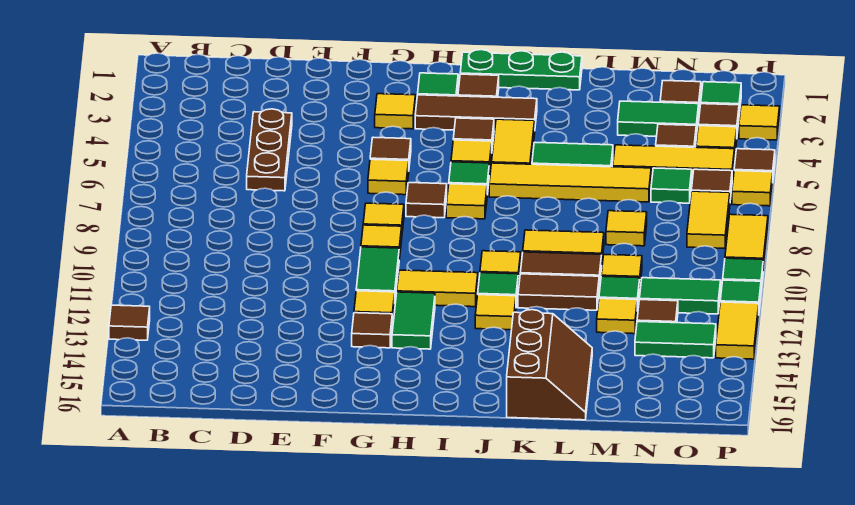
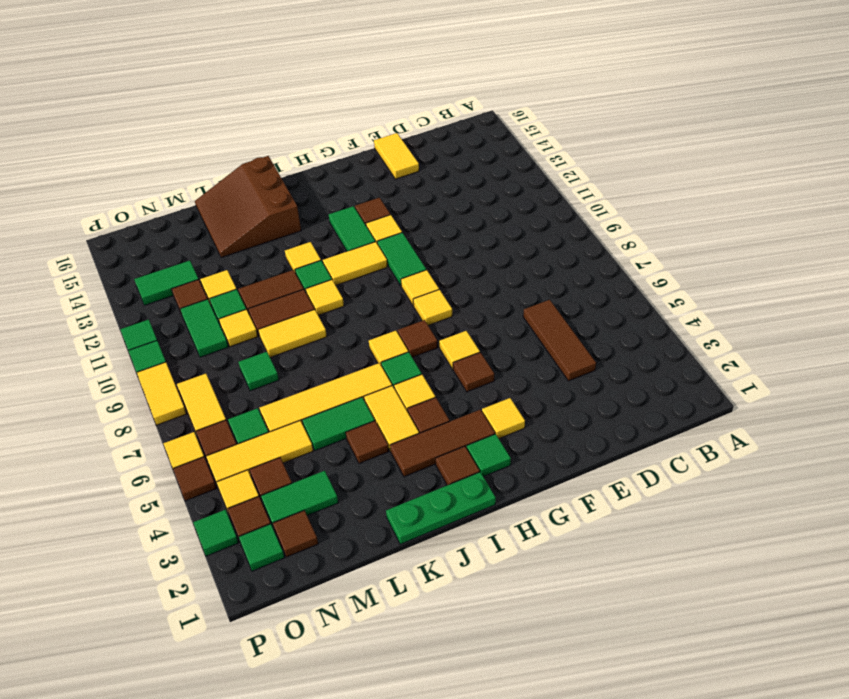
brown 1x1 tile [109,305,150,340] -> brown 1x1 tile moved to [346,421,389,463]
brown 1x3 plate [247,109,292,191] -> brown 1x3 tile [523,300,596,381]
brown 2x3 slope [507,310,592,420] -> brown 3x3 slope [195,156,301,258]
yellow 1x1 tile [606,211,647,246] -> green 1x1 tile [239,351,279,391]
green 1x2 tile [639,278,721,314] -> green 1x2 tile turned to [180,299,228,357]
yellow 1x1 tile [739,105,780,140] -> green 1x1 tile [193,510,238,556]
yellow 1x2 tile [716,302,759,359] -> yellow 1x2 tile moved to [374,133,419,179]

